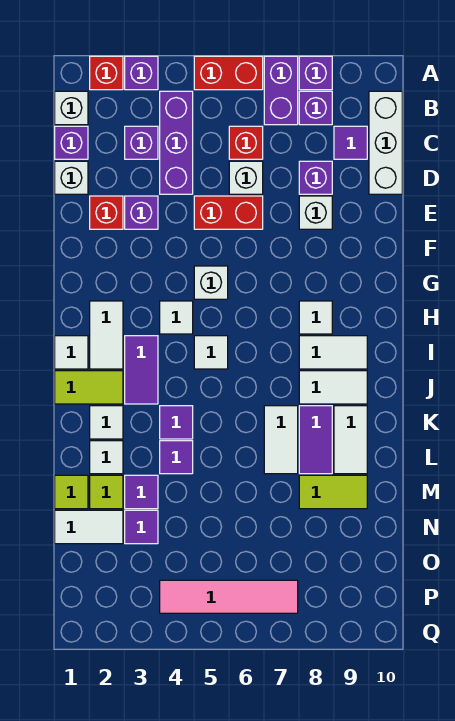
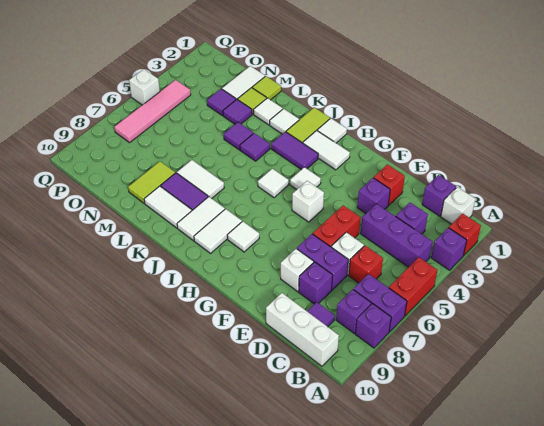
white 1x1 brick [55,161,88,194] -> white 1x1 brick moved to [129,69,160,105]
none -> purple 1x2 brick [297,234,348,290]

